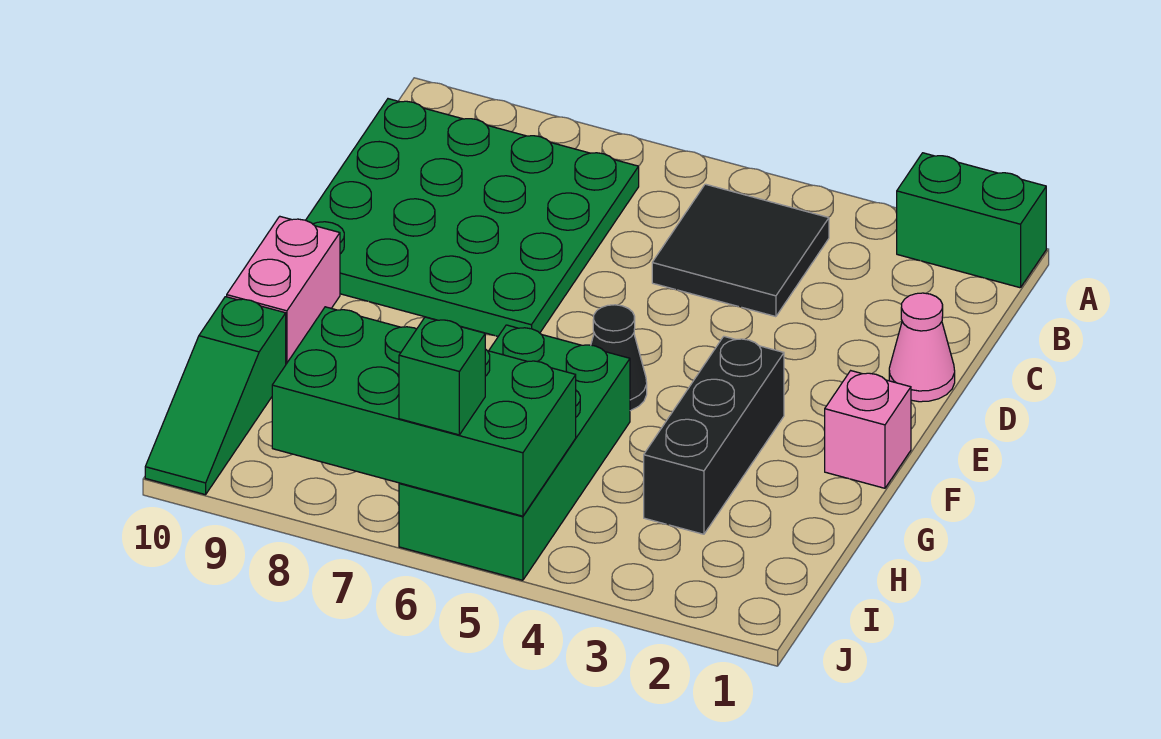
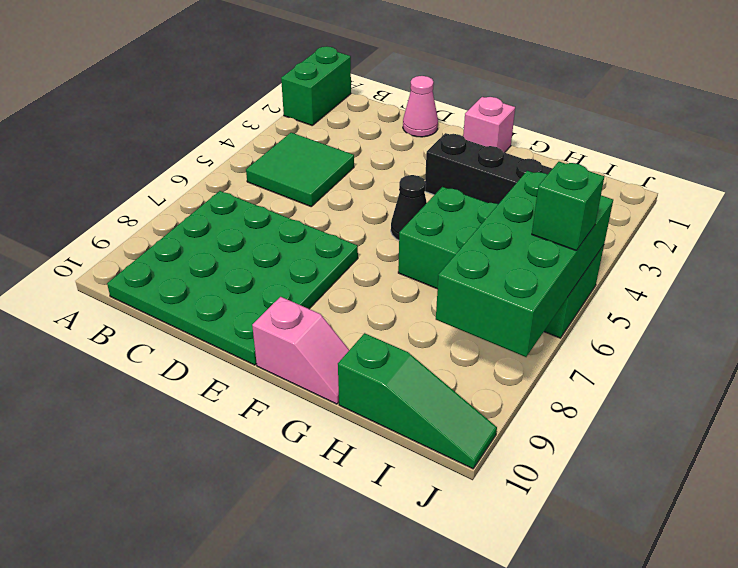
black 2x2 tile [652,184,829,317] -> green 2x2 tile [246,133,354,206]
pink 1x2 brick [227,216,340,364] -> pink 1x2 slope [252,297,349,404]

